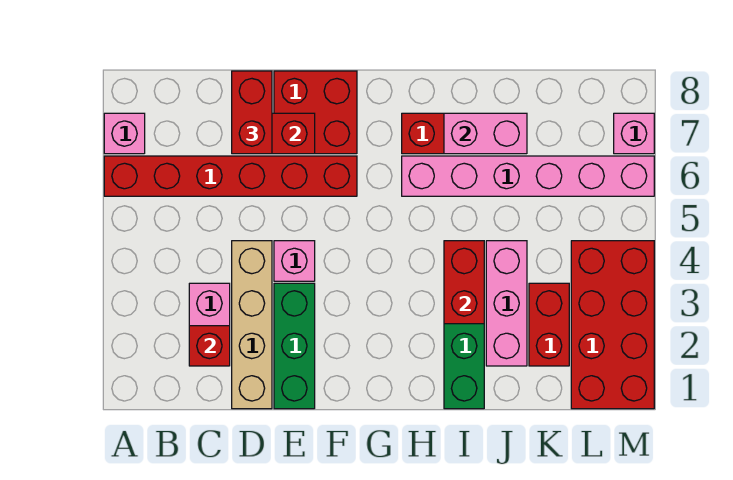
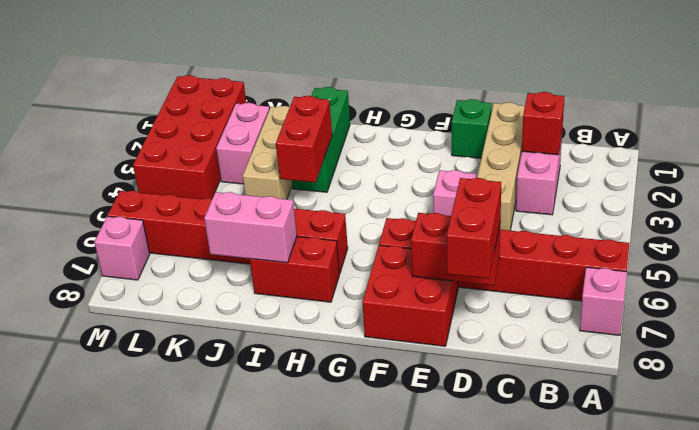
green 1x3 brick [274,283,315,409] -> green 1x1 brick [452,99,492,158]
pink 1x6 brick [402,156,654,196] -> red 1x6 brick [108,191,348,274]
pink 1x3 brick [486,241,527,366] -> tan 1x3 brick [243,106,292,199]
red 1x2 brick [529,283,569,366] -> pink 1x2 brick [216,103,269,184]

